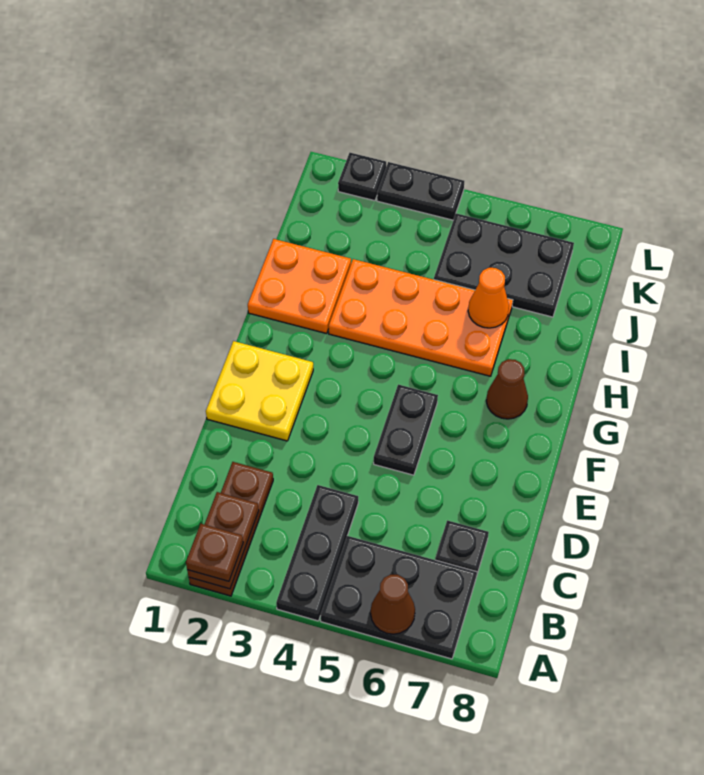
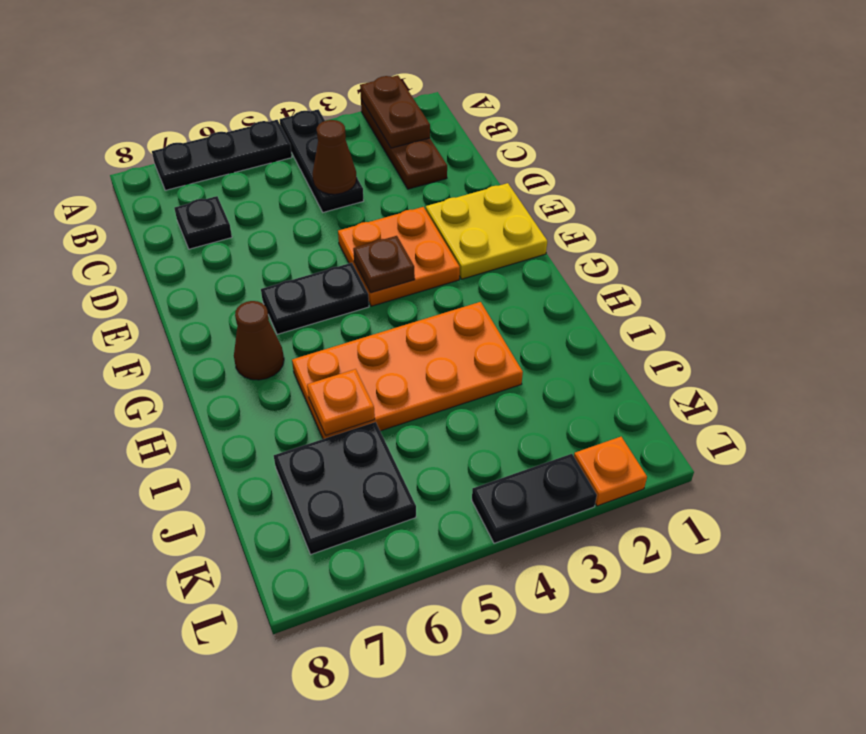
brown 1x1 plate [186,524,243,581] -> brown 1x1 plate moved to [353,236,415,293]
black 2x3 plate [321,536,477,659] -> black 1x3 plate [152,120,292,190]
brown 1x1 cone [371,575,415,634] -> brown 1x1 cone moved to [312,120,357,194]
black 1x2 plate [374,385,438,475] -> black 1x2 plate turned to [261,263,369,334]
orange 2x2 plate [248,239,351,334] -> orange 2x2 plate moved to [338,207,460,306]
orange 1x1 cone [468,268,509,328] -> orange 1x1 plate [307,369,375,435]
black 2x3 plate [434,213,574,317] -> black 2x2 plate [274,422,416,554]
black 1x1 plate [338,153,386,201] -> orange 1x1 plate [574,437,647,506]

